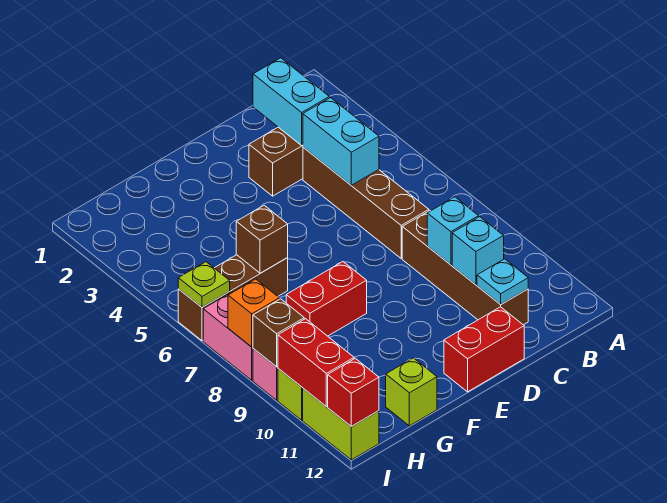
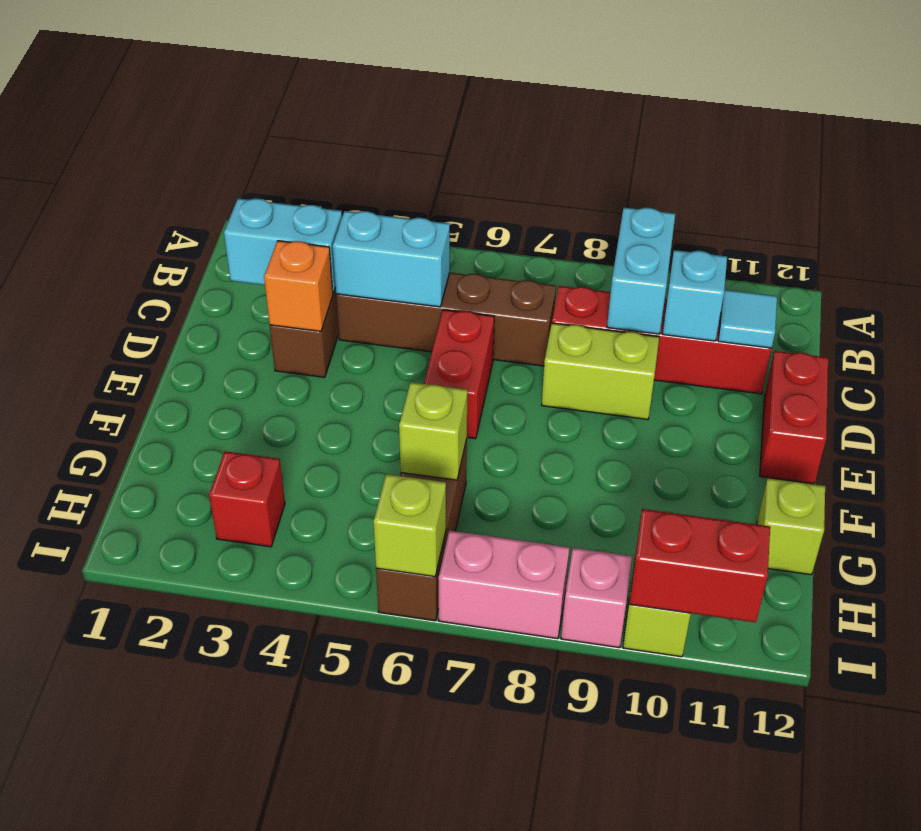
brown 1x4 brick [402,211,528,325] -> red 1x4 brick [552,286,772,394]
cyan 1x1 brick [427,197,479,265] -> cyan 1x2 brick [607,208,675,334]
cyan 1x1 plate [477,259,528,304] -> cyan 1x1 tile [718,290,777,348]
red 1x2 brick [286,262,367,336] -> red 1x2 brick moved to [424,310,494,439]
brown 1x1 brick [236,205,288,273] -> lime 1x1 brick [399,382,468,480]
lime 1x1 plate [178,262,230,307] -> lime 1x1 brick [373,474,446,577]
orange 1x1 brick [228,279,279,347] -> orange 1x1 brick moved to [264,241,333,331]
brown 1x1 brick [253,299,304,367] -> none
lime 1x2 brick [303,388,379,460] -> lime 1x2 brick moved to [542,323,659,420]
red 1x1 brick [328,358,379,426] -> red 1x1 brick moved to [209,451,285,547]

